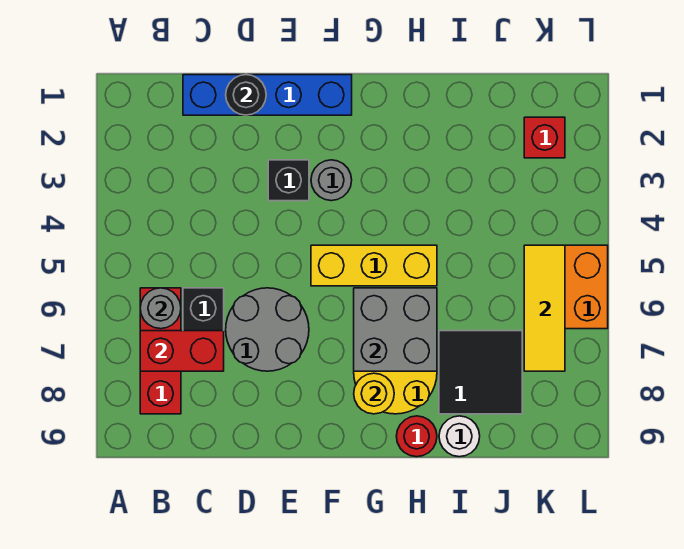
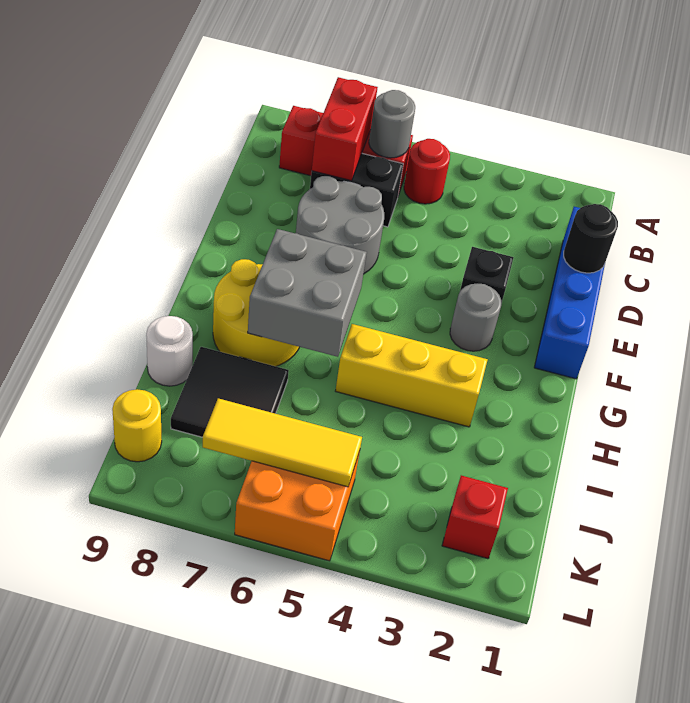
yellow 1x3 brick [311,245,437,286] -> yellow 1x3 brick turned to [336,324,488,427]
yellow 1x1 round brick [354,373,394,414] -> yellow 1x1 round brick moved to [112,389,162,462]
red 1x1 round brick [396,416,437,457] -> red 1x1 round brick moved to [404,139,450,204]

